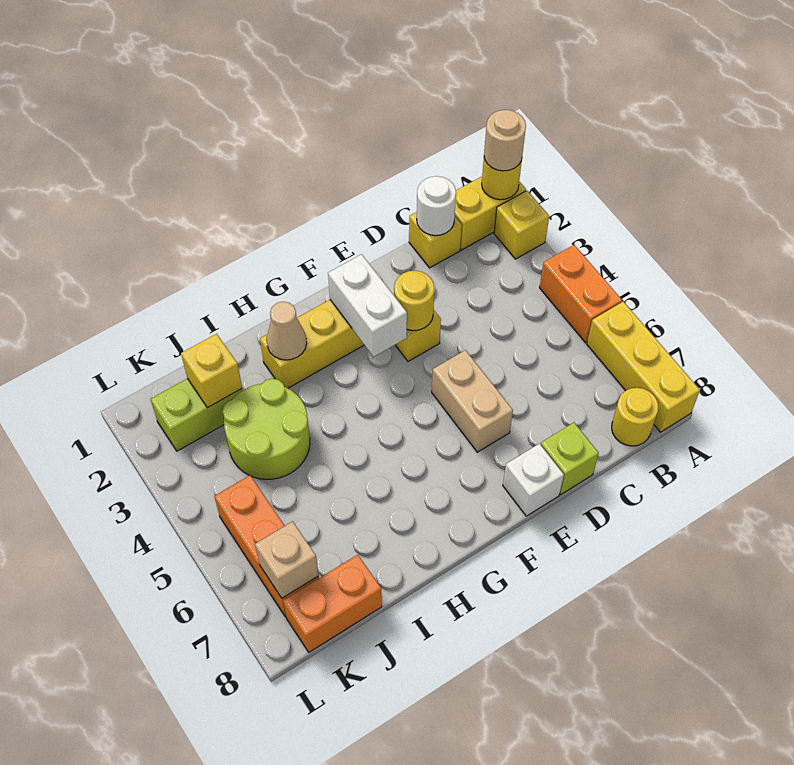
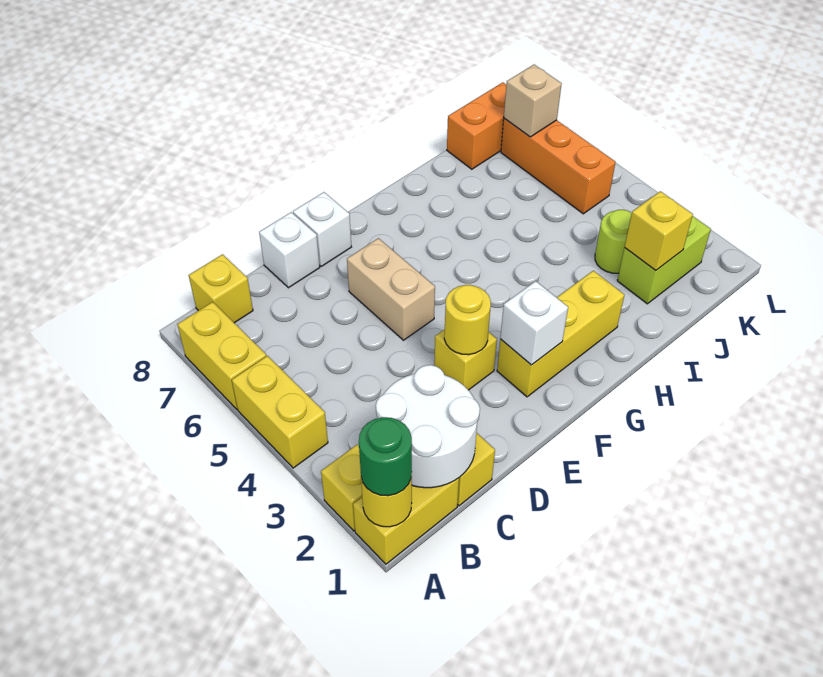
tan 1x1 round brick [484,110,526,171] -> green 1x1 round brick [359,417,412,496]
orange 1x2 brick [540,245,622,343] -> yellow 1x2 brick [232,356,328,468]
yellow 1x3 brick [587,301,700,432] -> yellow 1x2 brick [177,302,266,409]
yellow 1x1 round brick [612,388,659,446] -> yellow 1x1 brick [189,254,253,323]
white 1x1 round brick [417,176,456,236] -> white 2x2 round brick [376,365,480,488]
lime 1x1 brick [541,423,599,494] -> white 1x1 brick [259,212,320,288]
white 1x2 brick [328,254,407,357] -> white 1x1 brick [500,281,568,365]
tan 1x1 cone [267,302,307,360] -> none
lime 2x2 round brick [223,379,310,479] -> lime 1x1 round brick [595,210,632,273]

